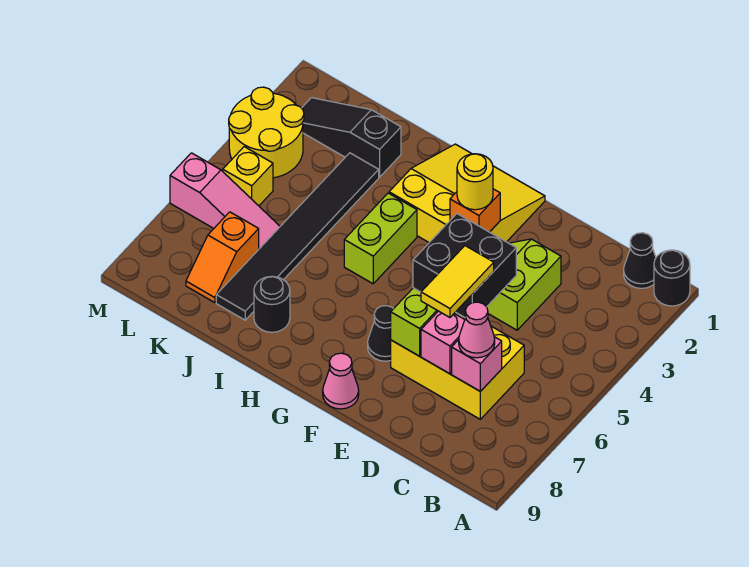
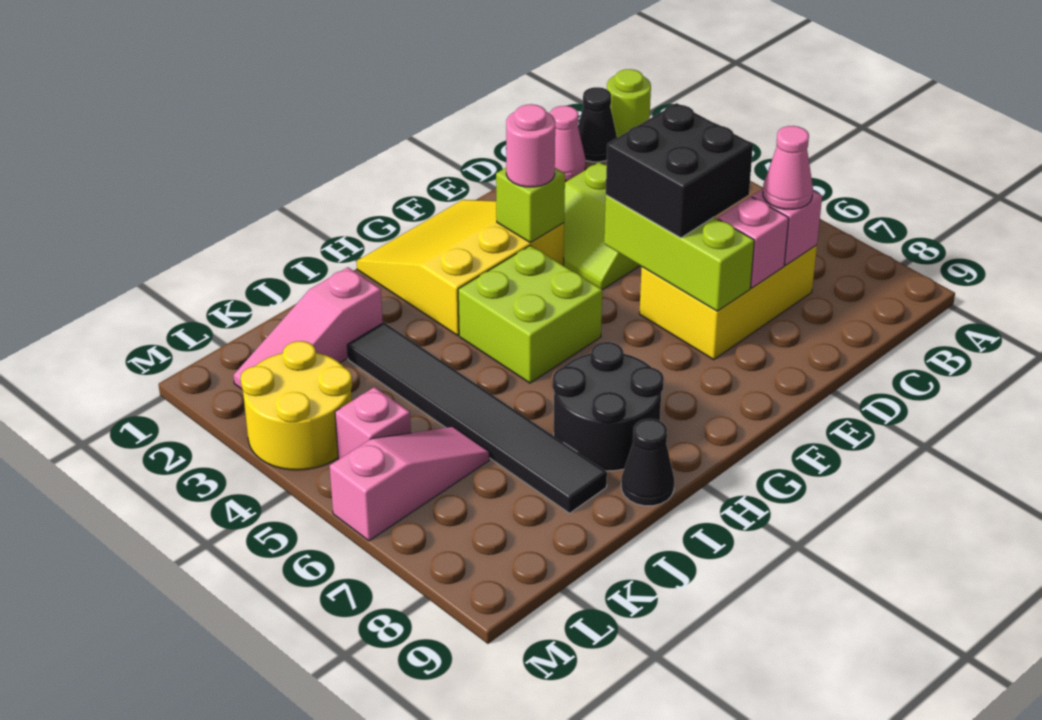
black 1x1 round brick [654,250,690,306] -> lime 1x1 round brick [607,69,651,138]
yellow 1x2 tile [421,246,494,317] -> none
orange 1x1 brick [450,189,500,232] -> lime 1x1 brick [496,168,565,243]
yellow 1x1 round brick [457,154,493,210] -> pink 1x1 round brick [506,104,555,187]
black 1x1 cone [368,306,393,361] -> black 1x1 cone moved to [621,419,674,506]
pink 1x1 cone [323,353,359,409] -> pink 1x1 cone moved to [550,106,586,181]
lime 1x2 brick [344,193,417,284] -> lime 2x2 brick [458,246,602,383]
black 1x1 round brick [254,276,290,332] -> black 2x2 round brick [553,342,664,471]
black 1x3 slope [302,98,401,177] -> pink 1x3 slope [233,267,383,389]
orange 1x2 slope [186,212,259,303] -> none
yellow 1x1 brick [223,147,273,206] -> pink 1x1 brick [335,387,411,459]

